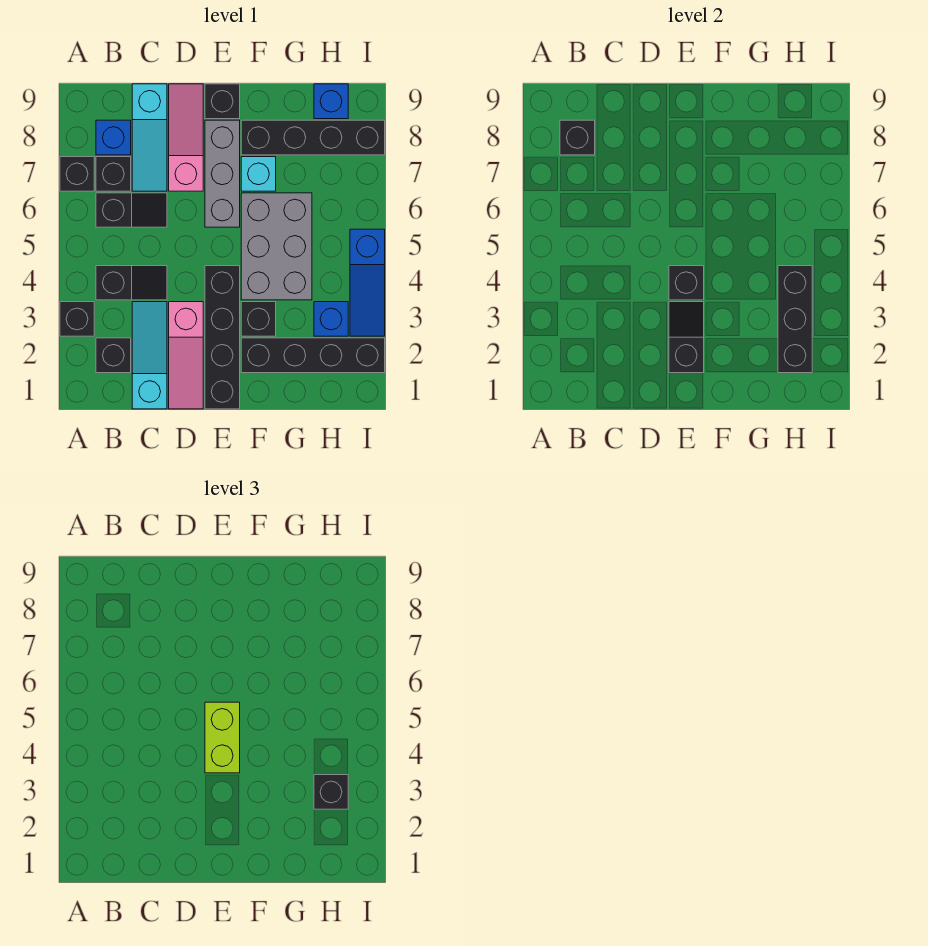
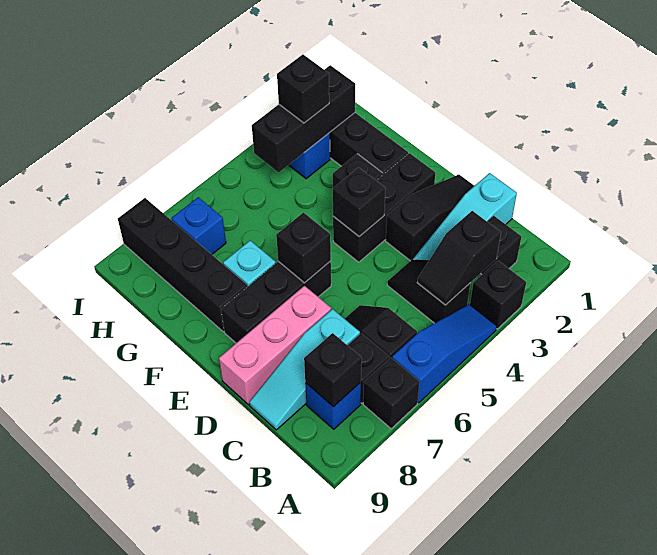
cyan 1x3 slope [132,84,167,191] -> cyan 1x3 slope turned to [249,309,360,430]
pink 1x3 slope [169,302,203,409] -> black 1x3 slope [386,175,474,261]
pink 1x3 slope [169,84,203,191] -> pink 1x3 brick [219,286,331,405]
black 1x4 brick [205,266,240,409] -> black 1x3 brick [333,153,435,262]
black 1x2 slope [669,302,704,373] -> black 1x2 slope moved to [417,211,501,305]
lime 1x2 brick [205,702,240,773] -> none
grey 1x3 brick [205,120,240,227] -> black 1x3 brick [221,261,331,343]
black 1x1 brick [205,84,240,119] -> black 1x1 brick moved to [276,213,331,283]
grey 2x3 brick [241,193,312,300] -> none
blue 1x1 brick [314,84,348,119] -> blue 1x1 brick moved to [171,197,226,254]
blue 1x3 slope [350,229,385,336] -> blue 1x3 slope moved to [392,304,497,403]

